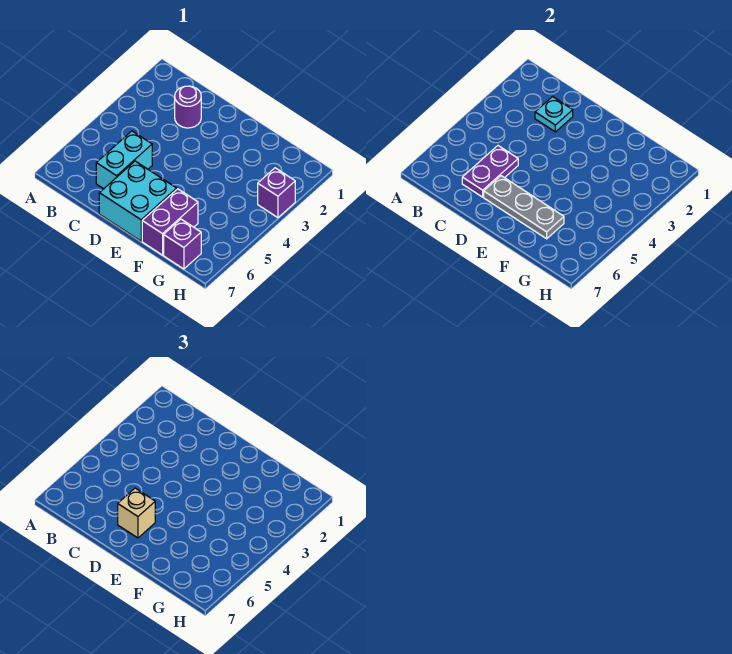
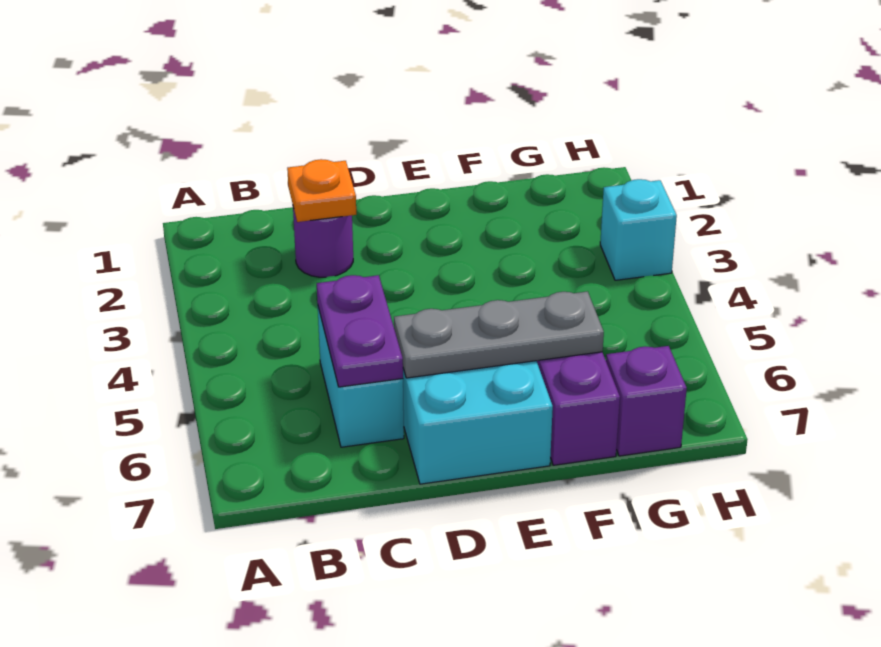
cyan 1x1 plate [535,97,573,132] -> orange 1x1 plate [287,159,356,222]
tan 1x1 brick [118,488,155,538] -> none
purple 1x1 brick [258,168,295,218] -> cyan 1x1 brick [600,179,677,280]

